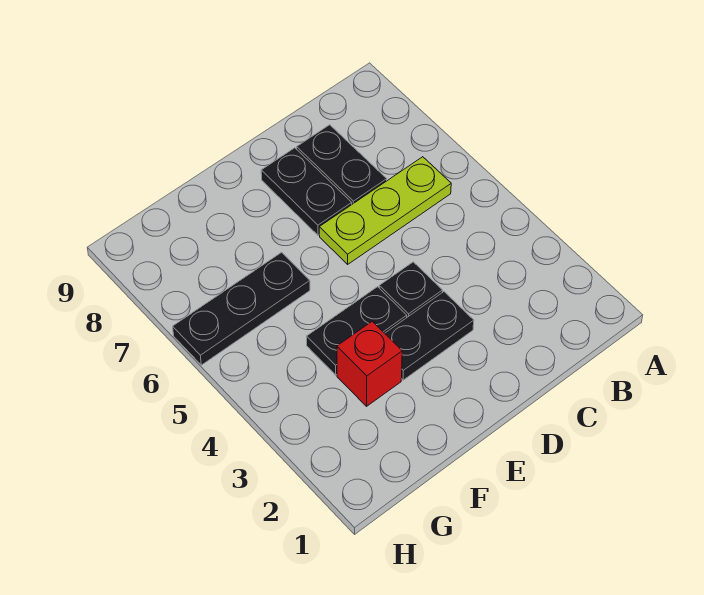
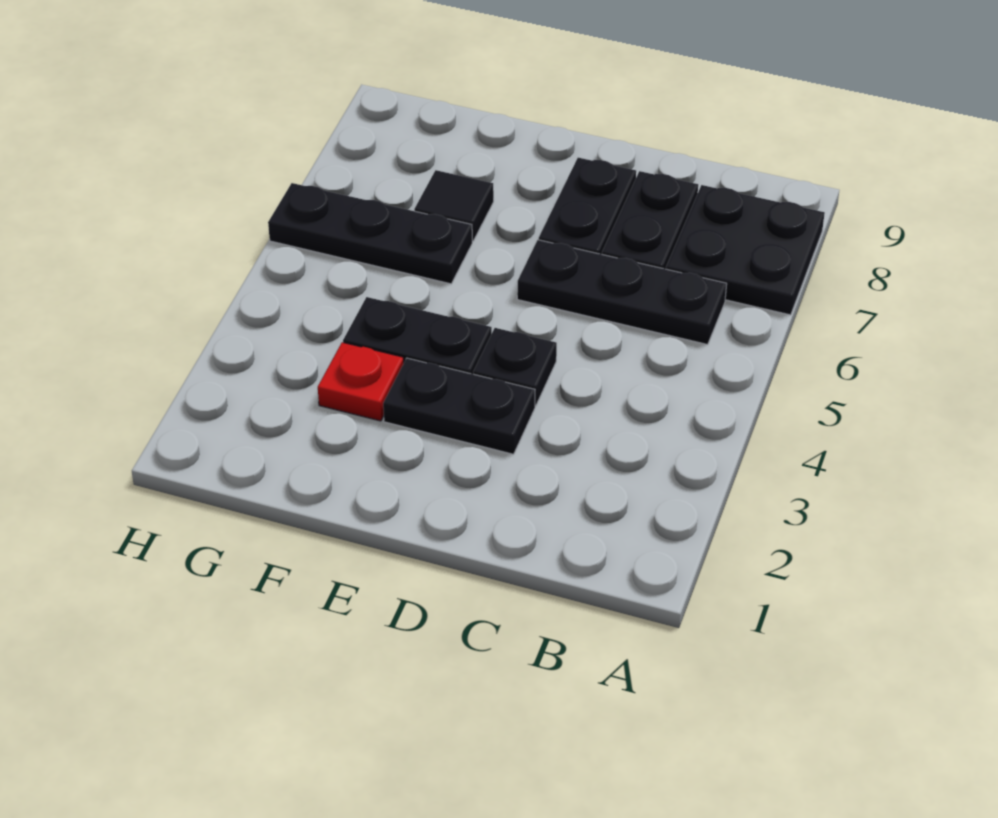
none -> black 2x2 plate [666,185,825,315]
lime 1x3 plate [319,157,451,264] -> black 1x3 plate [517,240,727,345]
red 1x1 brick [337,321,402,406] -> red 1x1 plate [318,342,404,421]
none -> black 1x1 tile [414,170,494,241]

